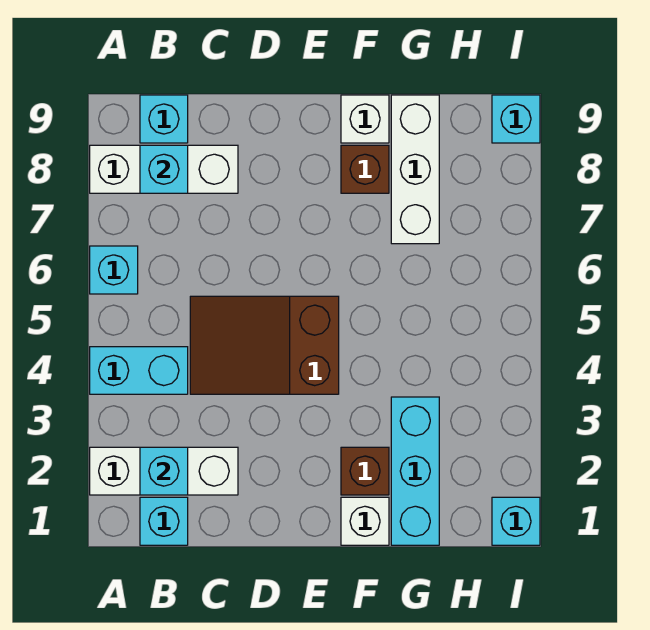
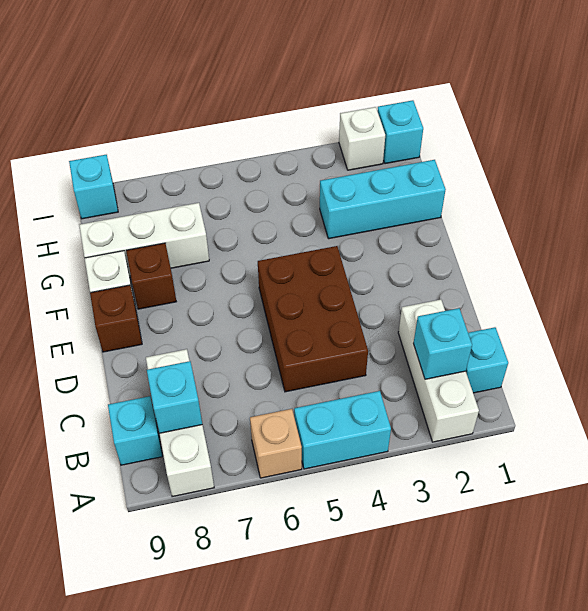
cyan 1x2 brick [90,347,188,394] -> cyan 1x2 brick turned to [294,391,391,469]
cyan 1x1 brick [90,246,138,294] -> tan 1x1 brick [250,409,302,478]
brown 2x3 slope [190,296,339,394] -> brown 2x3 brick [258,246,368,392]
white 1x1 brick [341,497,389,545] -> white 1x1 brick moved to [339,107,385,170]
brown 1x1 brick [341,447,389,495] -> brown 1x1 brick moved to [90,285,142,352]

